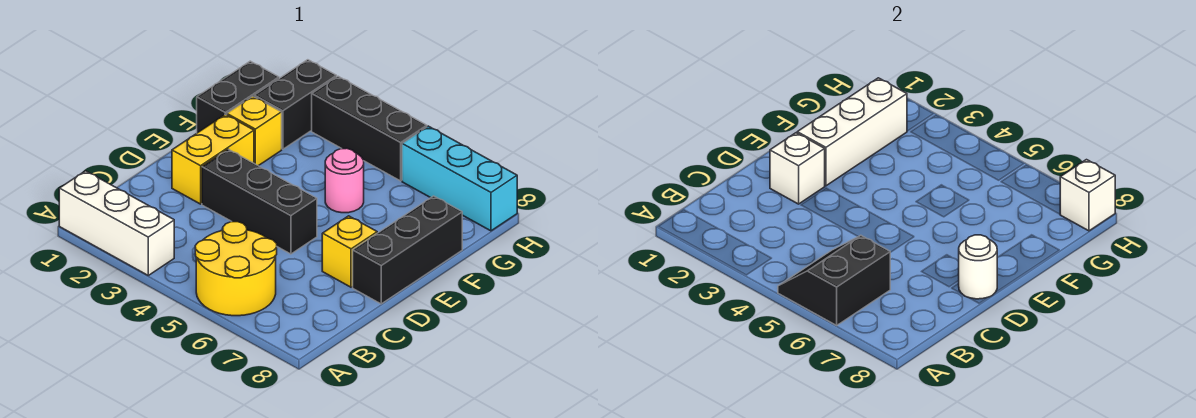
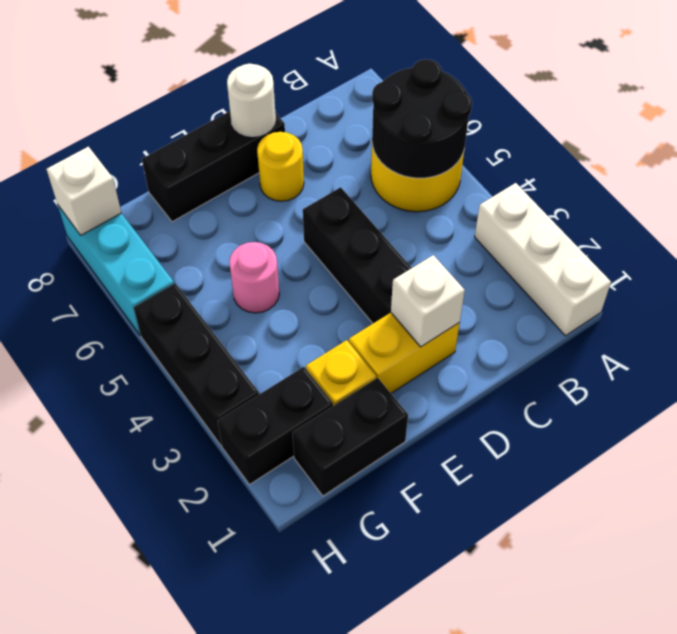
black 2x2 slope [778,235,890,325] -> black 2x2 round brick [372,59,472,178]
yellow 1x1 brick [322,216,377,287] -> yellow 1x1 round brick [257,132,304,201]
white 1x3 brick [797,78,907,186] -> none

